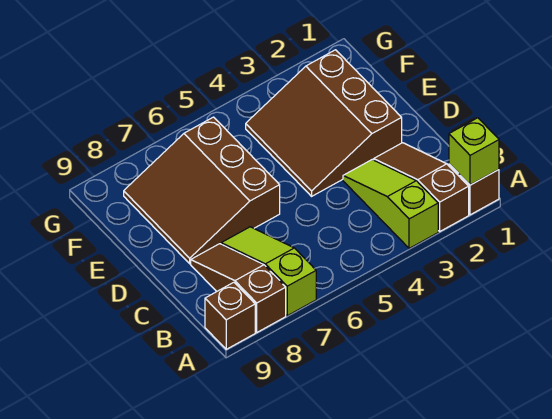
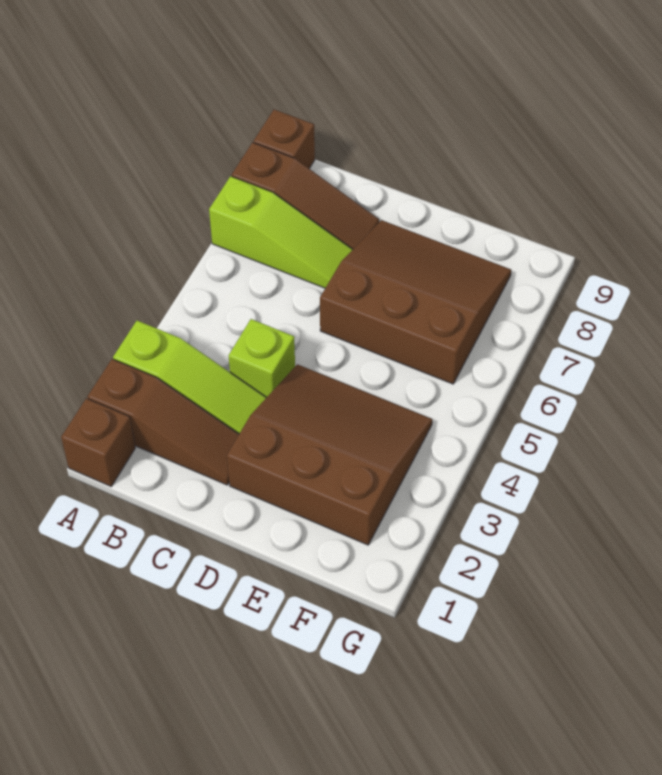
lime 1x1 brick [449,118,499,185] -> lime 1x1 brick moved to [229,319,295,398]

